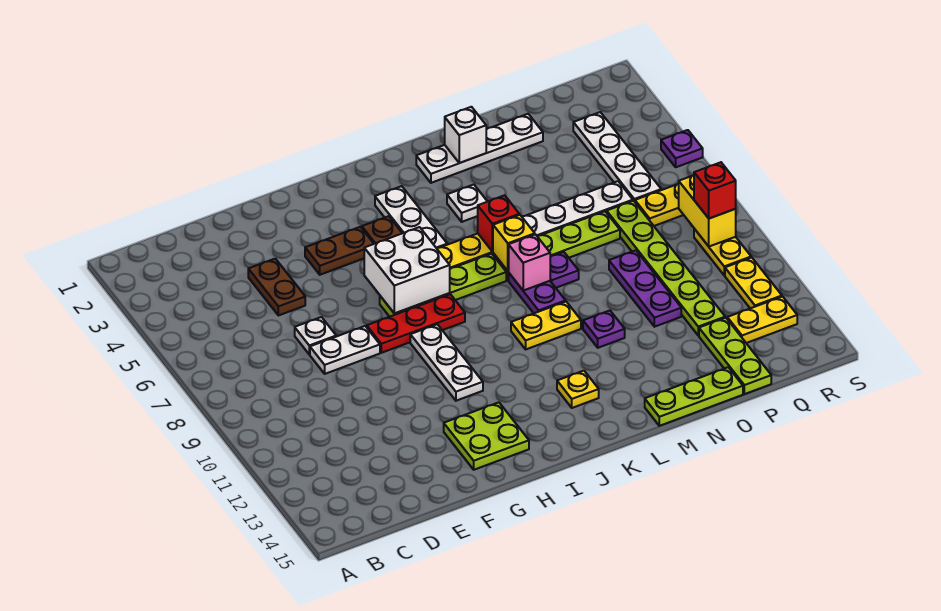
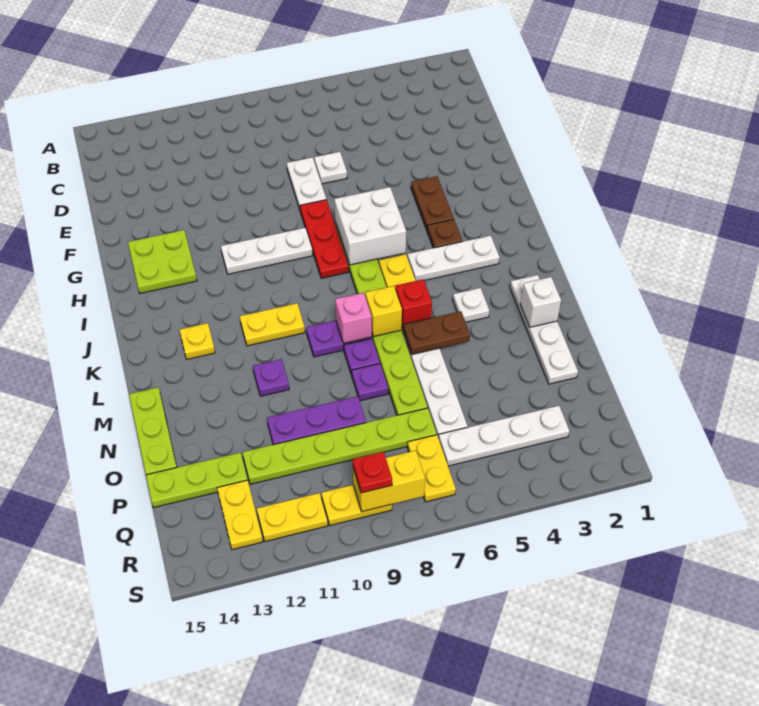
brown 1x2 plate [248,259,305,316] -> brown 1x2 plate moved to [403,311,470,355]
yellow 1x2 plate [511,302,581,349] -> yellow 1x2 plate turned to [240,303,305,346]
red 1x1 brick [694,162,736,218] -> red 1x1 plate [352,452,392,493]
purple 1x1 plate [661,130,703,167] -> purple 1x1 plate moved to [352,364,388,401]

